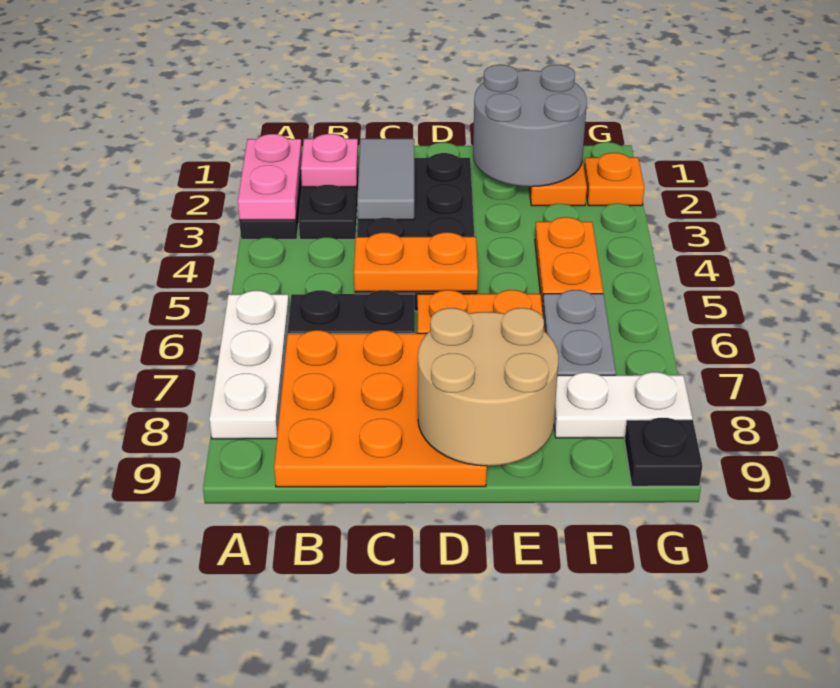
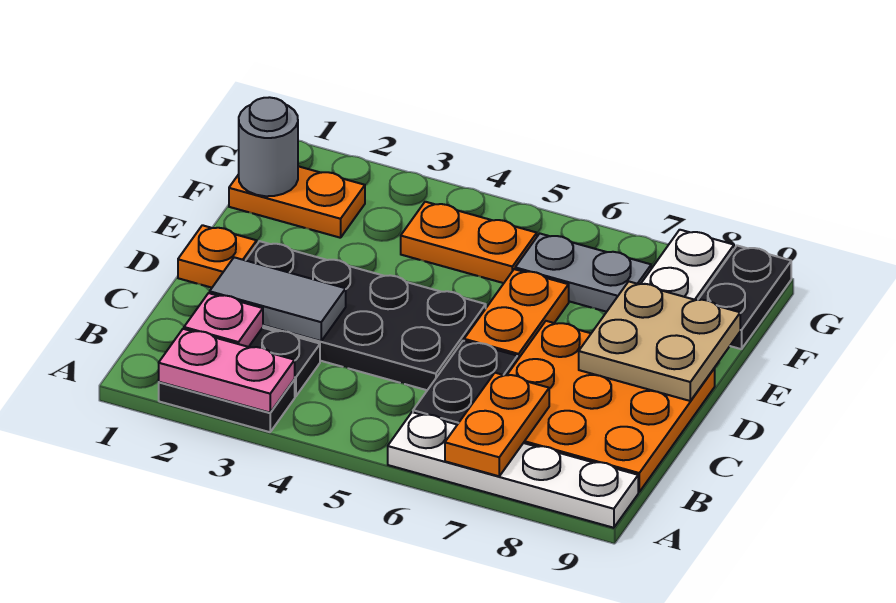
white 1x3 plate [209,291,290,439] -> white 1x4 plate [388,412,638,528]
orange 1x2 plate [354,232,478,292] -> orange 1x2 plate moved to [445,373,549,476]
tan 2x2 round brick [418,308,558,466] -> tan 2x2 plate [579,282,740,401]
grey 2x2 round brick [473,65,587,187] -> grey 1x1 round brick [239,97,298,196]
orange 1x1 plate [584,153,644,206] -> orange 1x1 plate moved to [178,225,257,288]
black 1x1 plate [625,418,702,486] -> black 1x2 plate [698,246,791,349]

